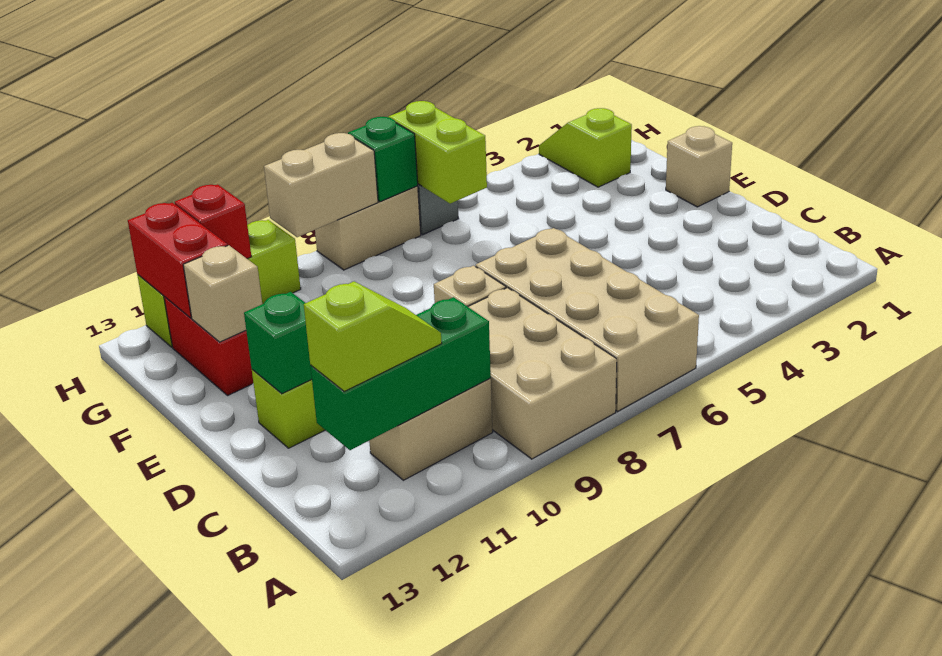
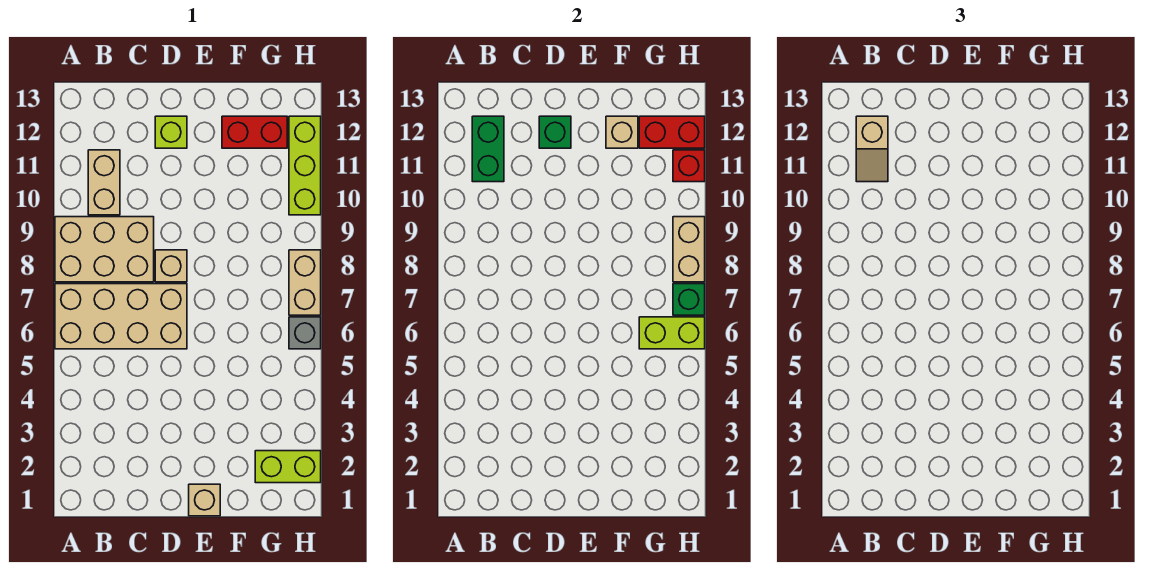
green 1x3 brick [310,297,491,450] -> green 1x2 brick [472,116,504,182]
lime 1x2 slope [304,282,442,391] -> tan 1x2 slope [856,116,888,182]
lime 1x2 slope [539,108,632,187] -> lime 1x2 brick [255,451,321,483]

